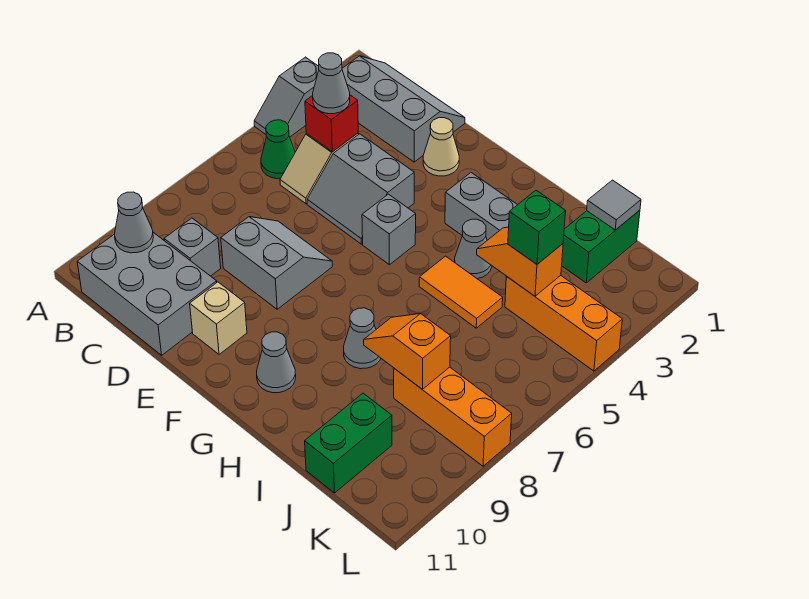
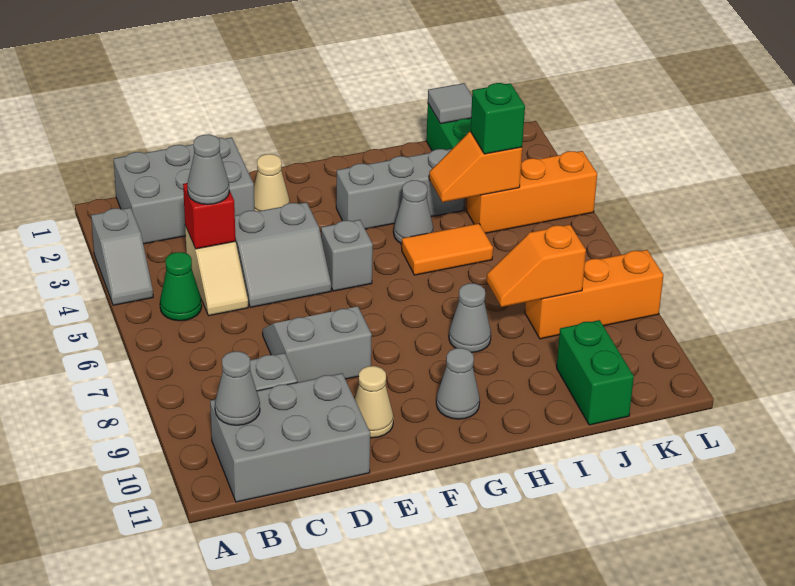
grey 2x3 slope [342,56,465,162] -> grey 2x3 brick [114,137,254,244]
tan 1x1 brick [190,282,247,354] -> tan 1x1 cone [355,366,394,438]

